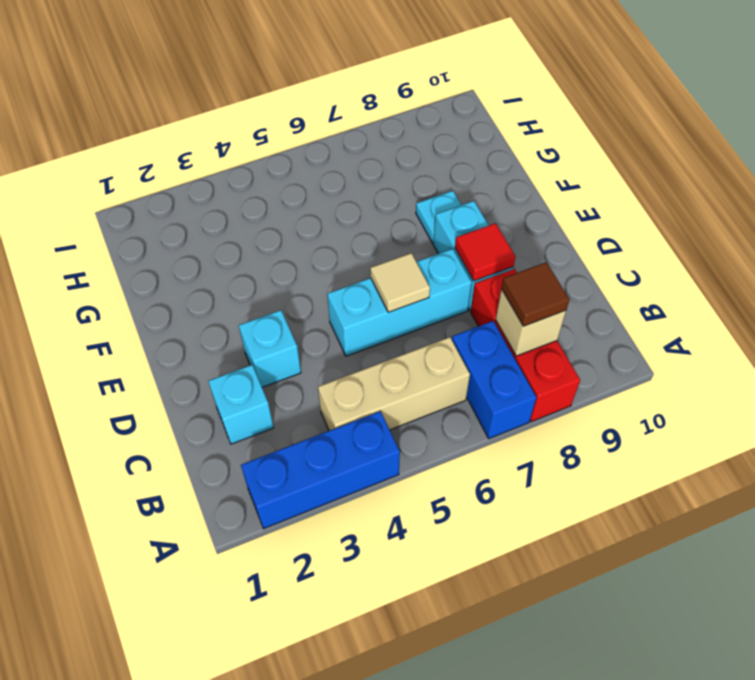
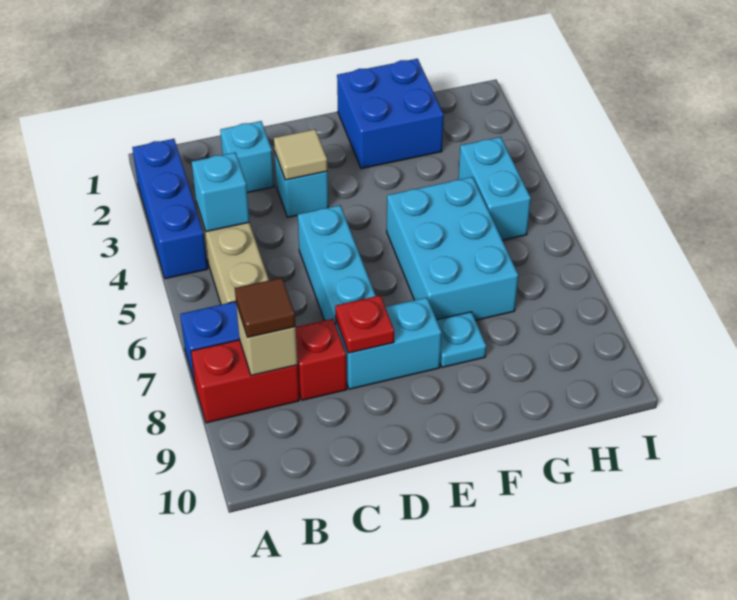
none -> cyan 1x1 brick [192,152,249,232]
tan 1x1 tile [370,253,430,312] -> tan 1x1 tile moved to [274,129,327,180]
red 1x1 tile [455,223,515,281] -> red 1x1 plate [335,296,394,353]
none -> blue 2x2 brick [337,59,444,169]
none -> cyan 2x3 brick [387,177,518,320]
none -> cyan 1x2 brick [458,137,531,240]

